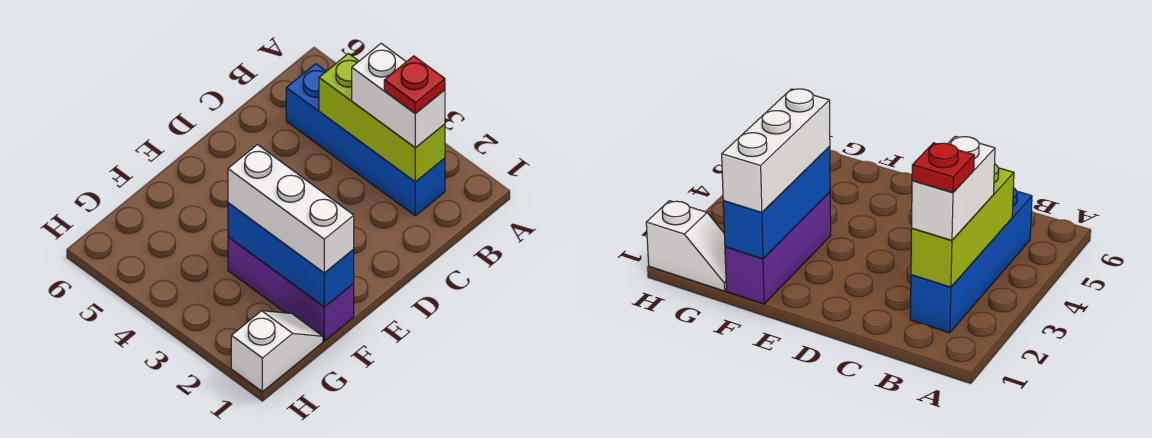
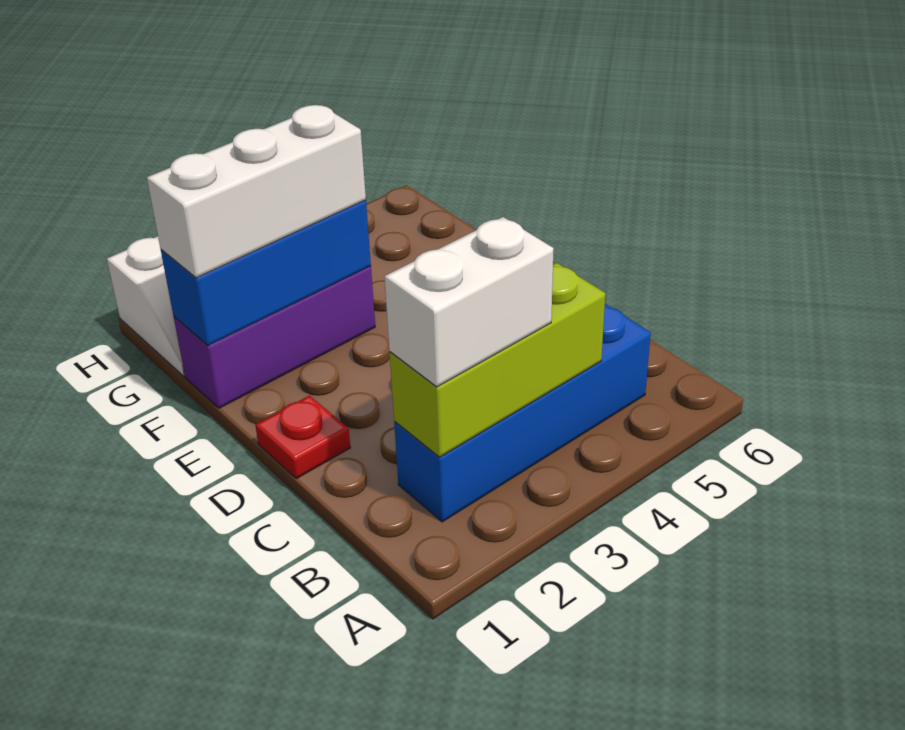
red 1x1 plate [384,56,445,114] -> red 1x1 plate moved to [255,396,350,479]

